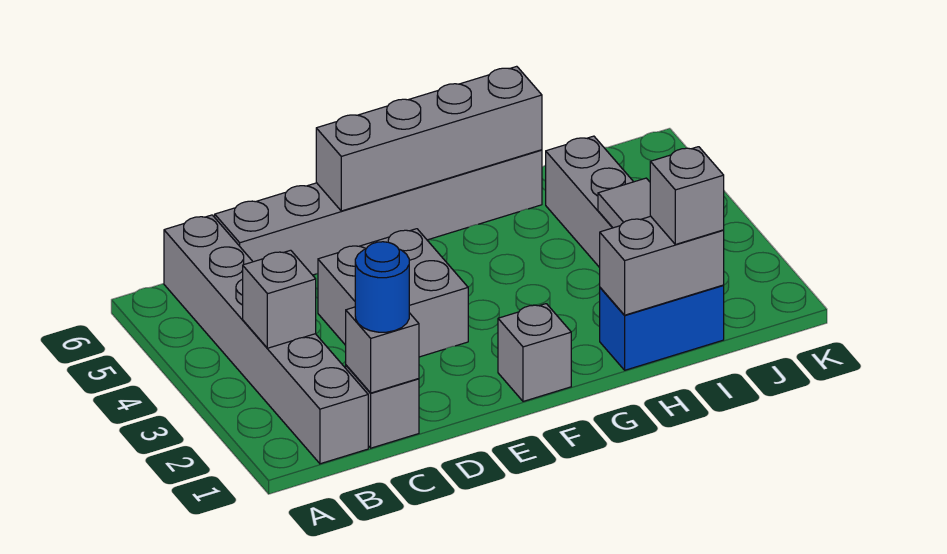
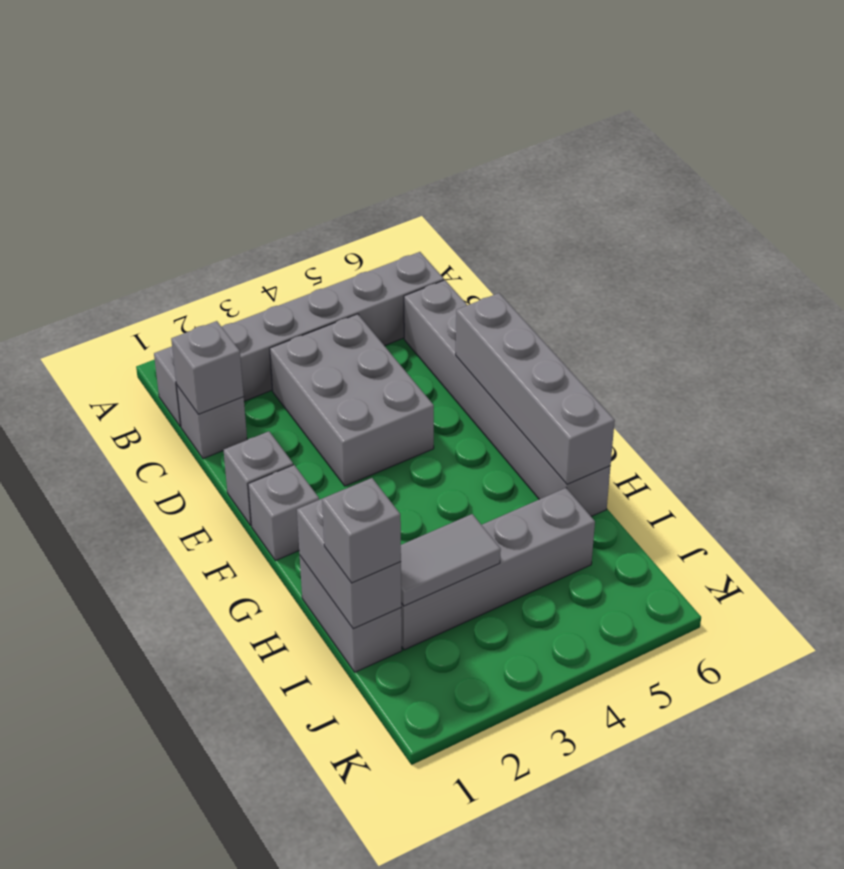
grey 1x1 brick [243,250,316,348] -> grey 1x1 brick moved to [224,431,293,526]
blue 1x1 round brick [355,242,409,332] -> none
grey 2x2 brick [318,229,468,357] -> grey 2x3 brick [270,314,434,486]
blue 1x2 brick [600,285,724,370] -> grey 1x2 brick [300,556,402,672]

